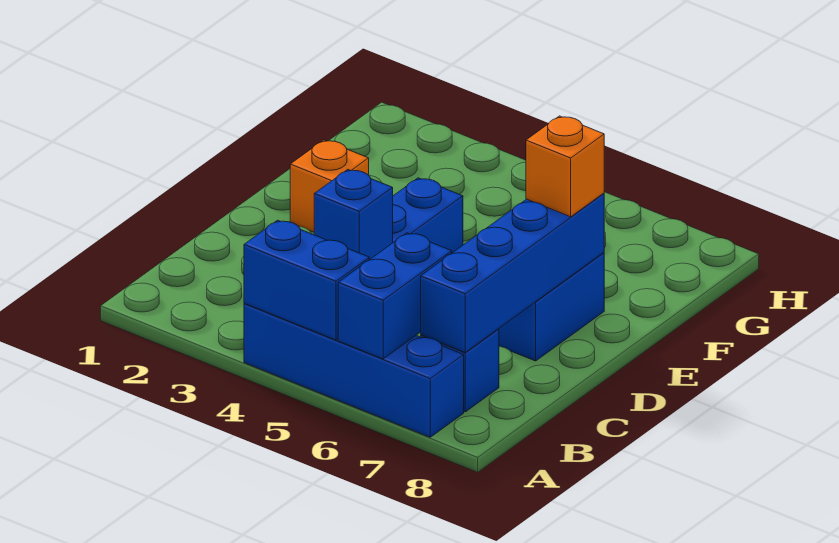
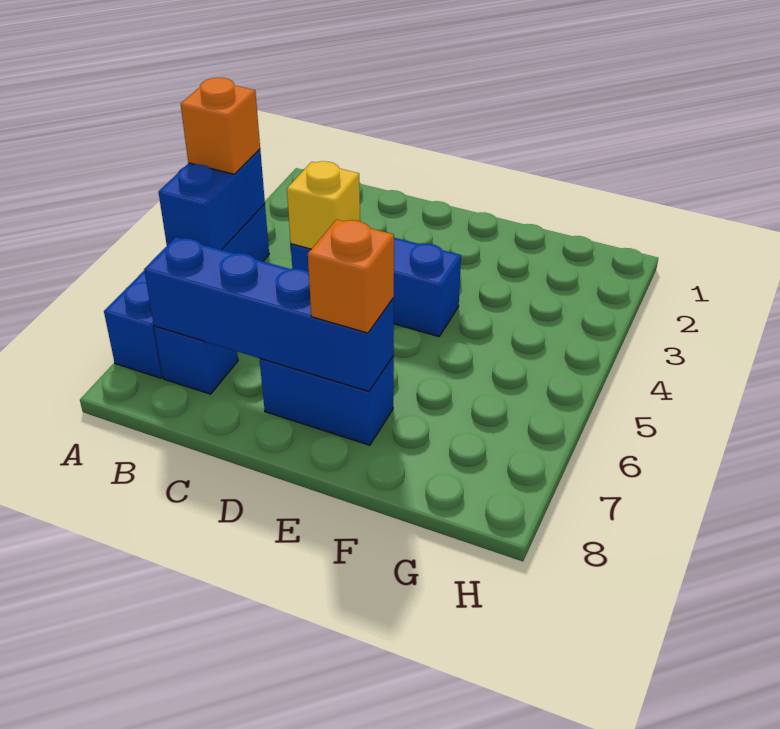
blue 1x2 brick [338,233,452,359] -> none
blue 1x1 brick [314,169,393,260] -> yellow 1x1 brick [287,161,360,249]
orange 1x1 brick [290,140,369,232] -> orange 1x1 brick moved to [181,78,260,174]

